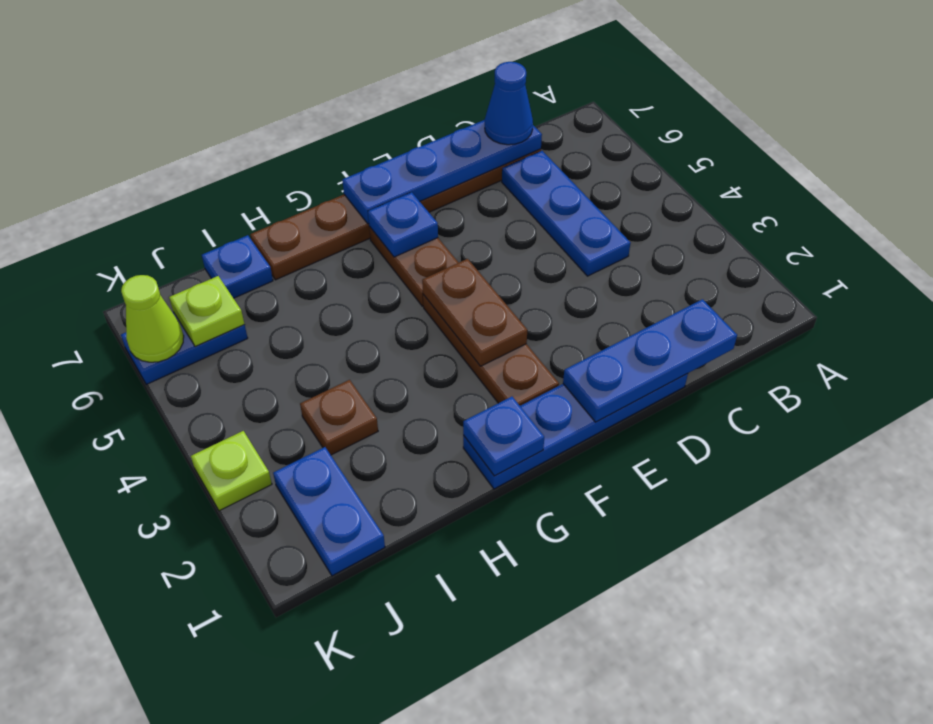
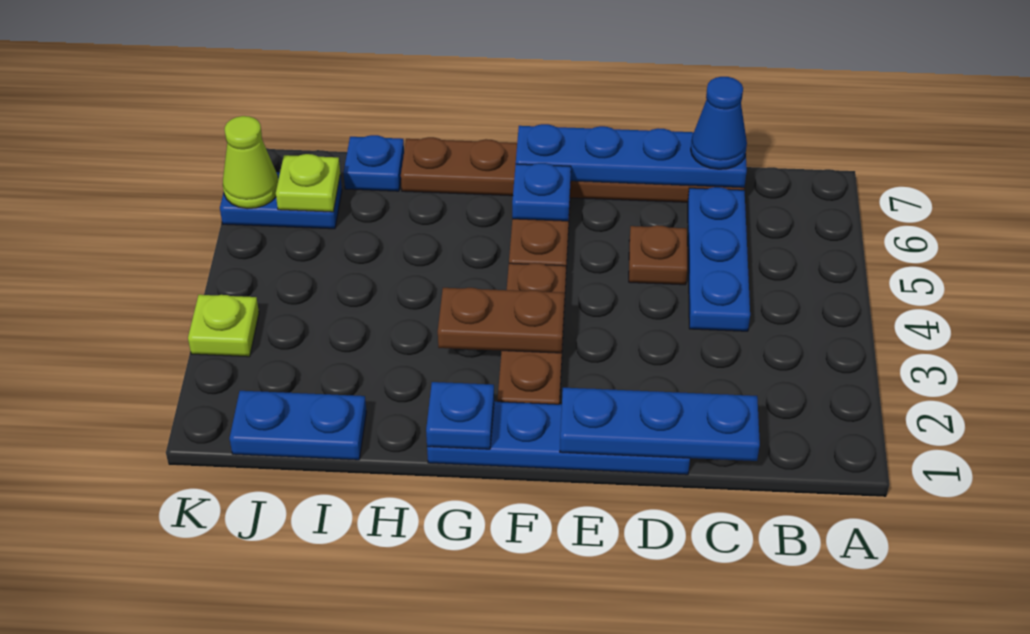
brown 1x2 plate [422,259,527,366] -> brown 1x2 plate turned to [438,288,564,353]
brown 1x1 plate [300,380,378,455] -> brown 1x1 plate moved to [629,225,687,285]
blue 1x2 plate [273,447,385,576] -> blue 1x2 plate turned to [230,391,366,460]

